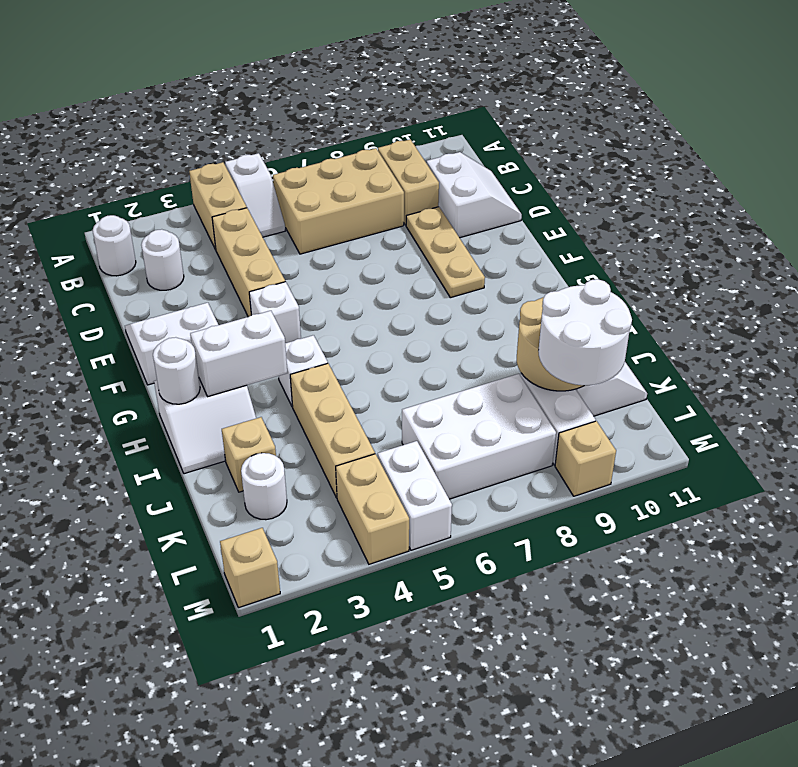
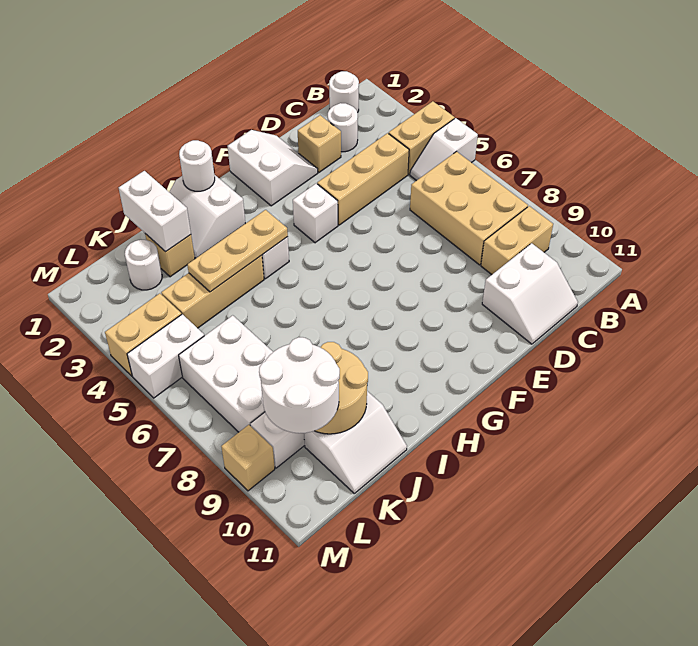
tan 1x3 plate [406,207,485,298] -> tan 1x3 plate moved to [187,210,288,292]
white 1x2 brick [190,311,287,396] -> white 1x2 brick moved to [119,171,191,252]
tan 1x1 brick [220,528,280,608] -> tan 1x1 brick moved to [298,115,341,172]

